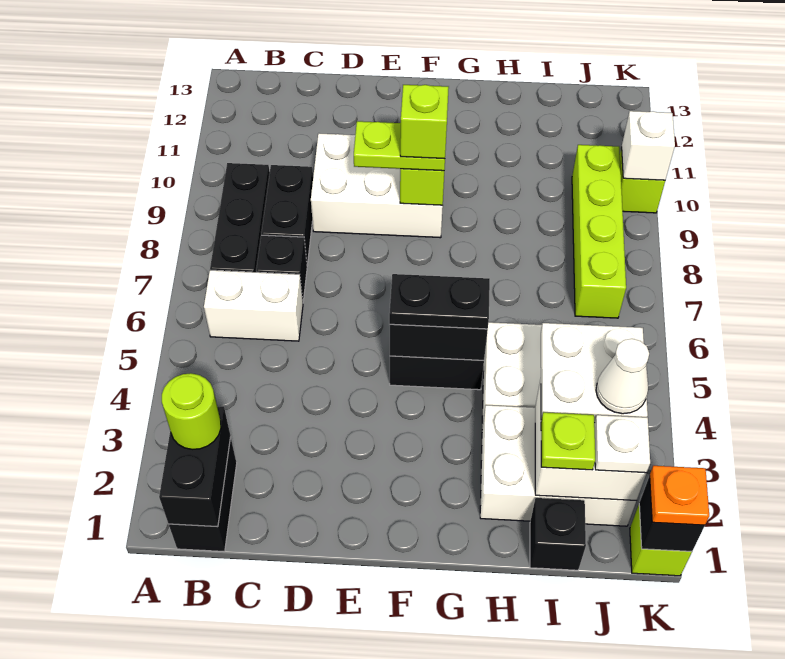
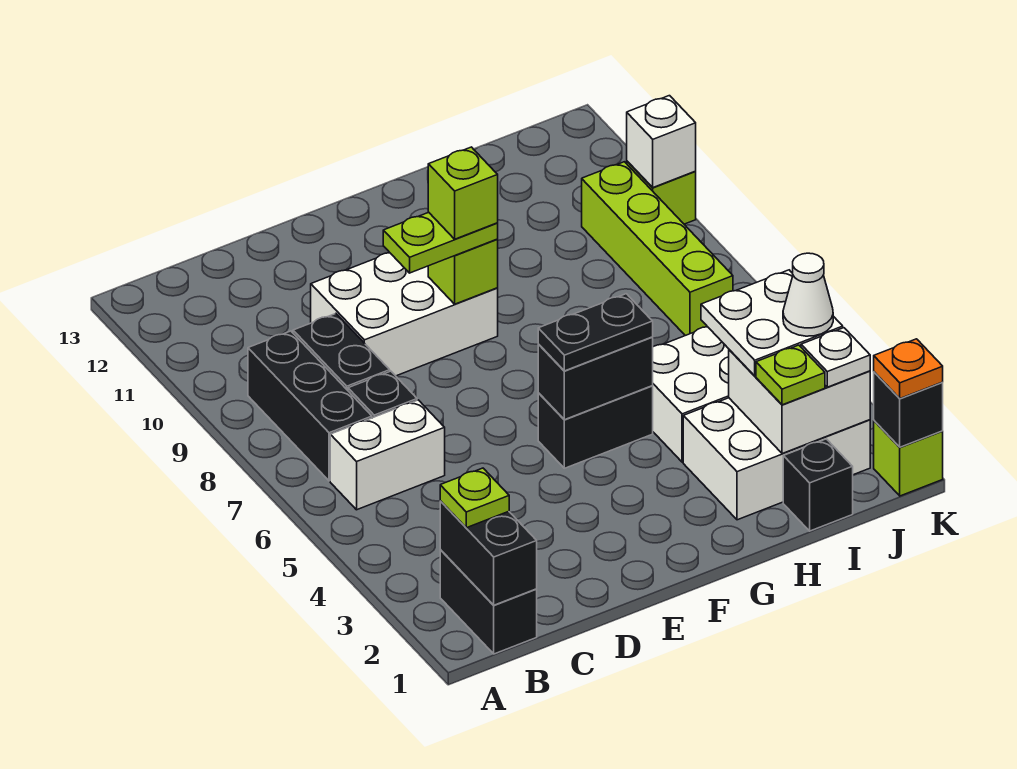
lime 1x1 round brick [162,373,221,449] -> lime 1x1 plate [440,468,509,528]

